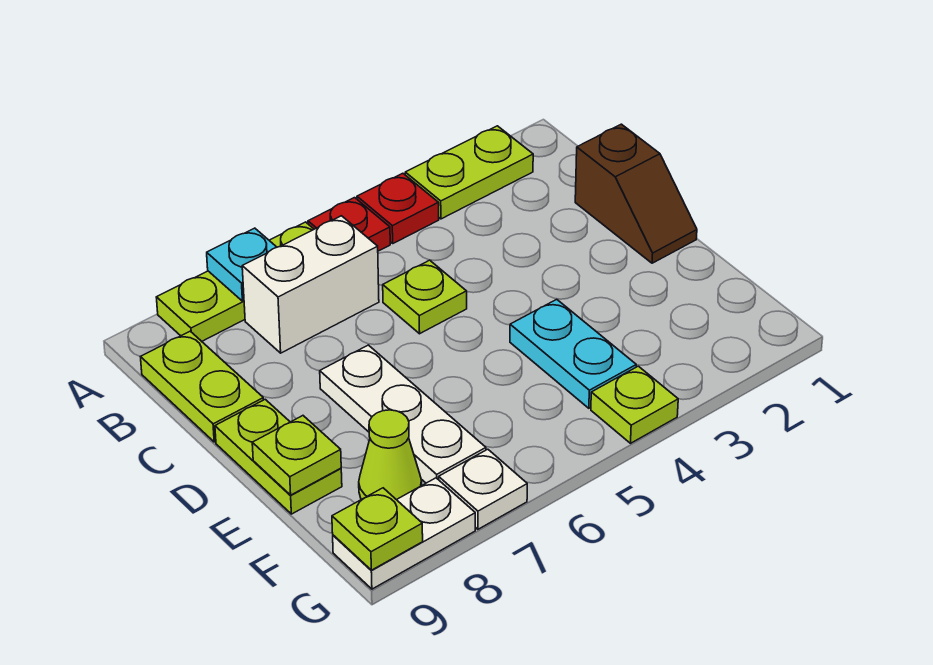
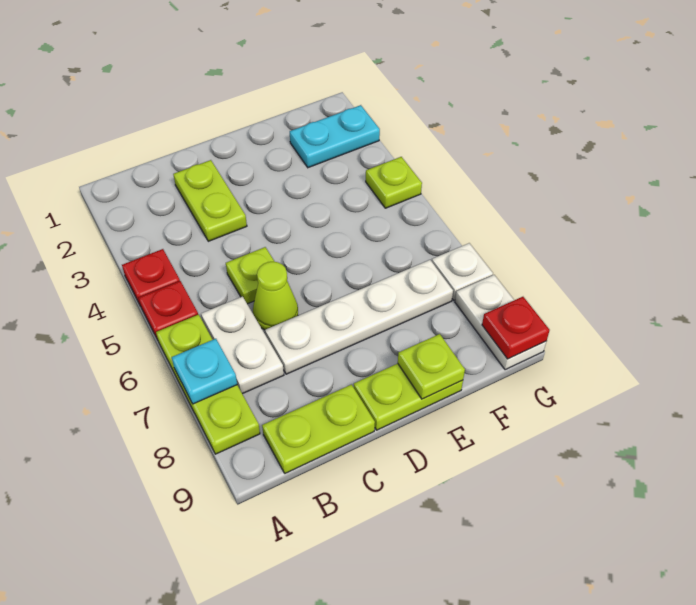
lime 1x2 plate [405,126,533,219] -> lime 1x2 plate moved to [173,160,247,241]
white 1x2 brick [242,216,379,353] -> white 1x2 plate [201,297,284,394]
brown 1x2 slope [575,124,697,263] -> none
white 1x3 plate [320,345,486,483] -> white 1x4 plate [265,260,453,374]
cyan 1x2 plate [510,299,636,408] -> cyan 1x2 plate moved to [290,105,380,168]
lime 1x1 cone [359,410,422,500] -> lime 1x1 cone moved to [253,262,298,330]
lime 1x1 plate [332,488,423,570] -> red 1x1 plate [482,297,550,359]

